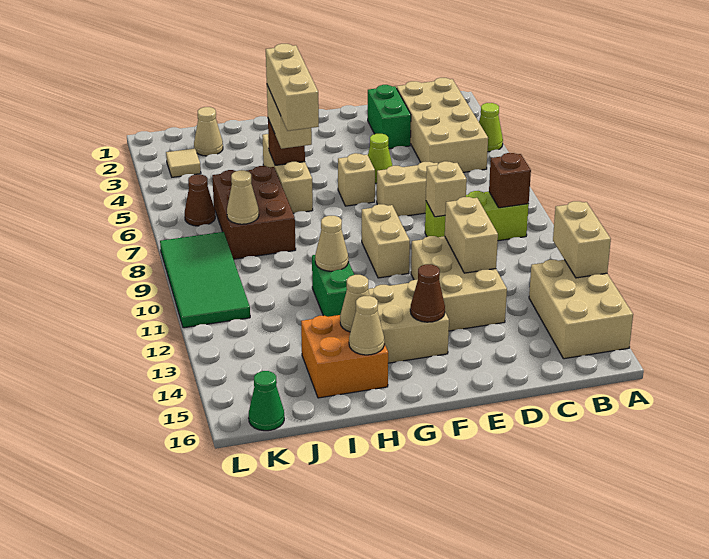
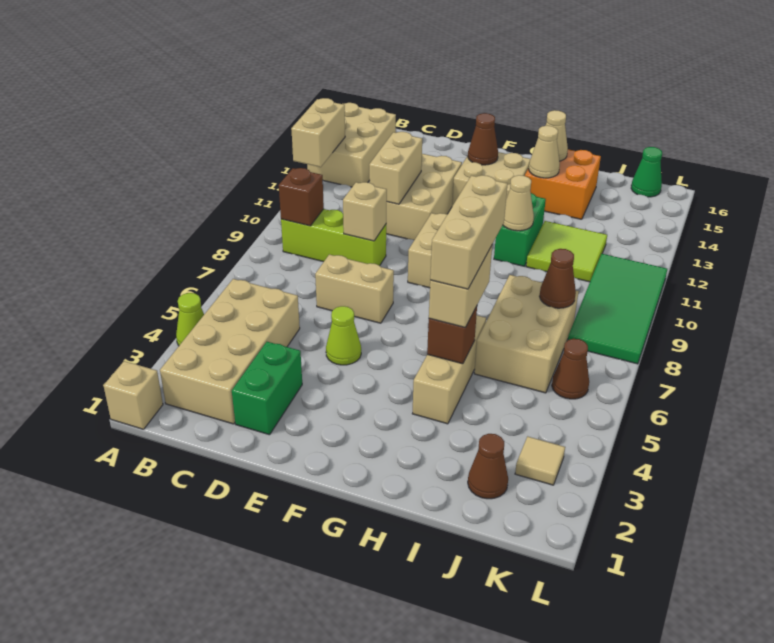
tan 1x1 brick [338,153,375,206] -> tan 1x1 brick moved to [103,361,163,429]
brown 2x3 brick [212,166,296,259] -> tan 2x3 brick [474,275,579,393]
none -> lime 2x2 tile [526,221,607,282]
tan 1x1 cone [194,107,223,156] -> brown 1x1 cone [468,434,508,499]
tan 1x1 cone [227,170,259,224] -> brown 1x1 cone [540,249,576,308]

